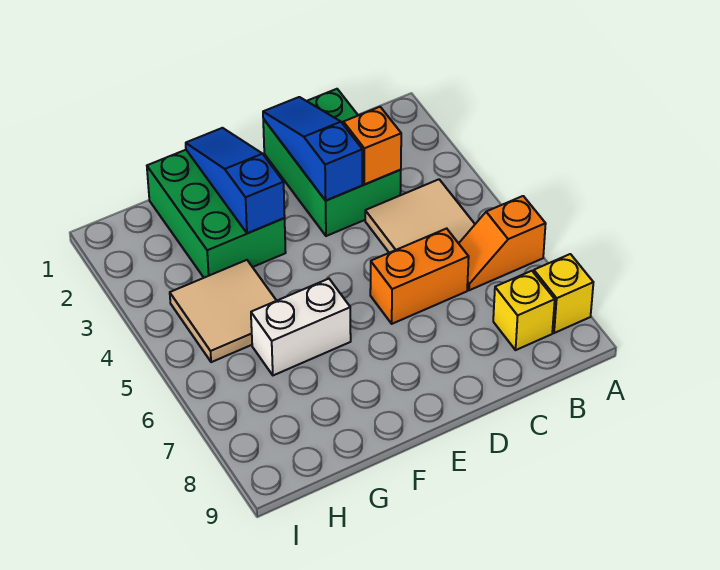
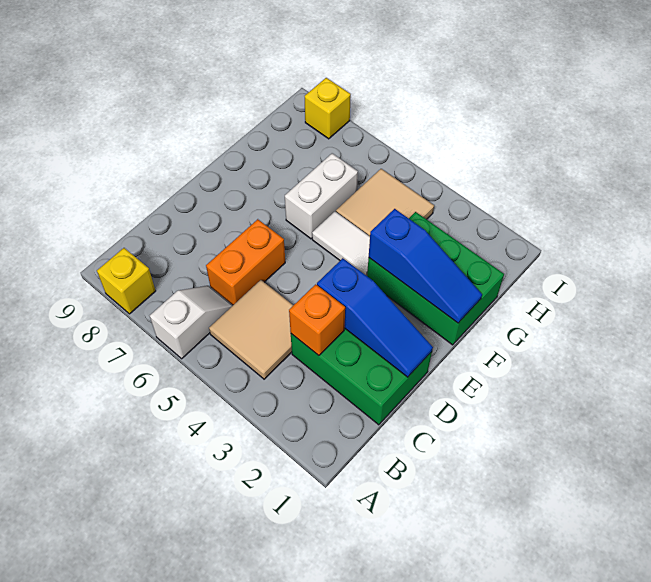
orange 1x2 slope [459,196,546,290] -> white 1x2 slope [150,286,233,359]
yellow 1x1 brick [493,271,555,350] -> yellow 1x1 brick moved to [305,78,351,139]
none -> white 1x2 tile [312,211,370,276]

